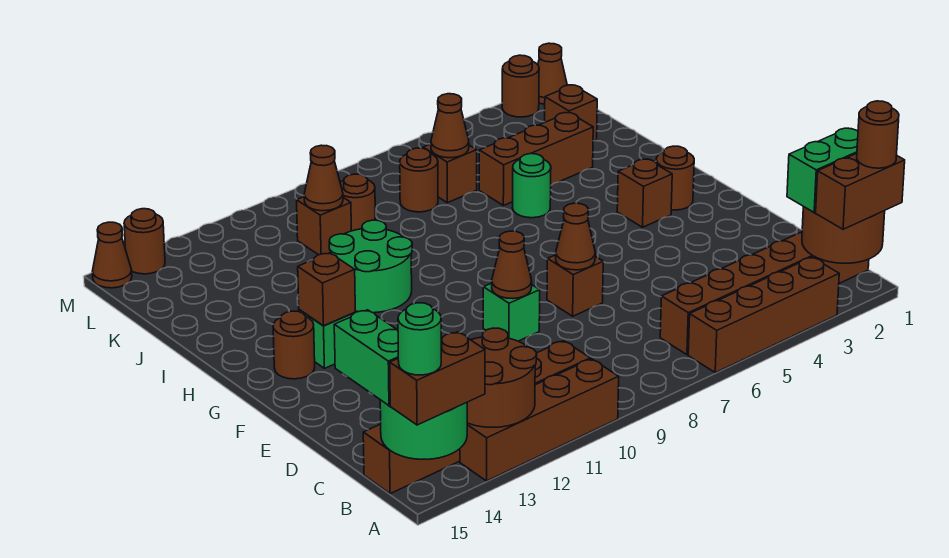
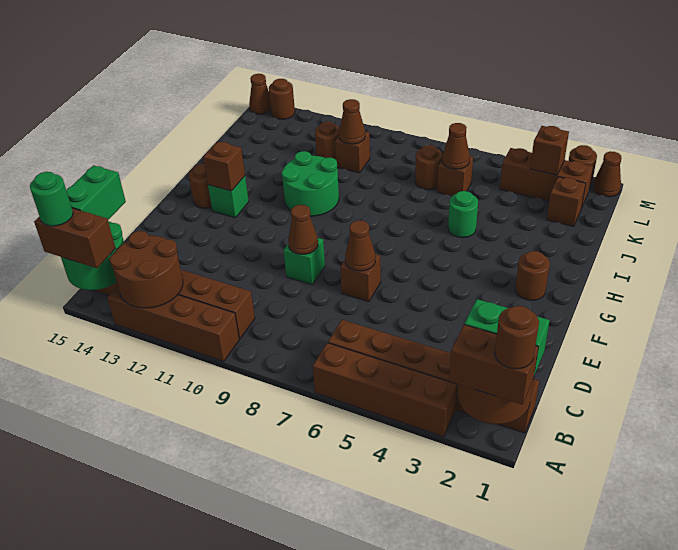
brown 1x1 brick [617,159,672,227] -> brown 1x1 brick moved to [530,126,569,175]
brown 1x3 brick [479,113,593,206] -> brown 1x3 brick moved to [500,148,593,208]
brown 1x1 round brick [340,174,375,231] -> brown 1x1 round brick moved to [315,122,340,160]

